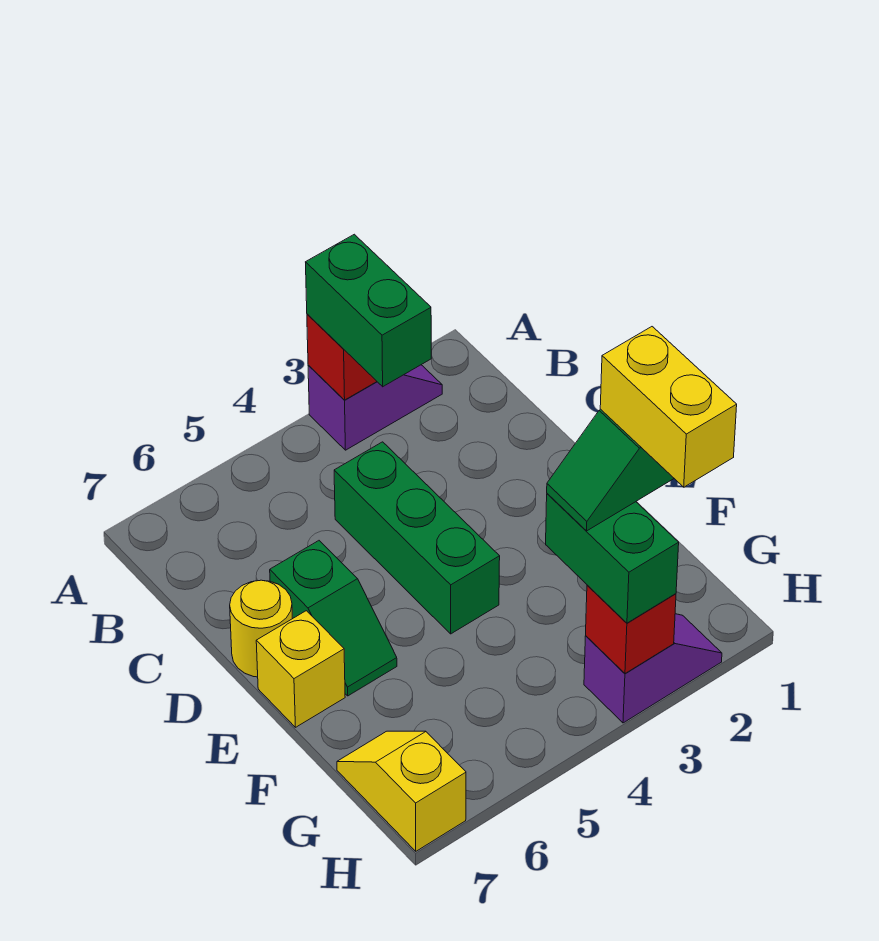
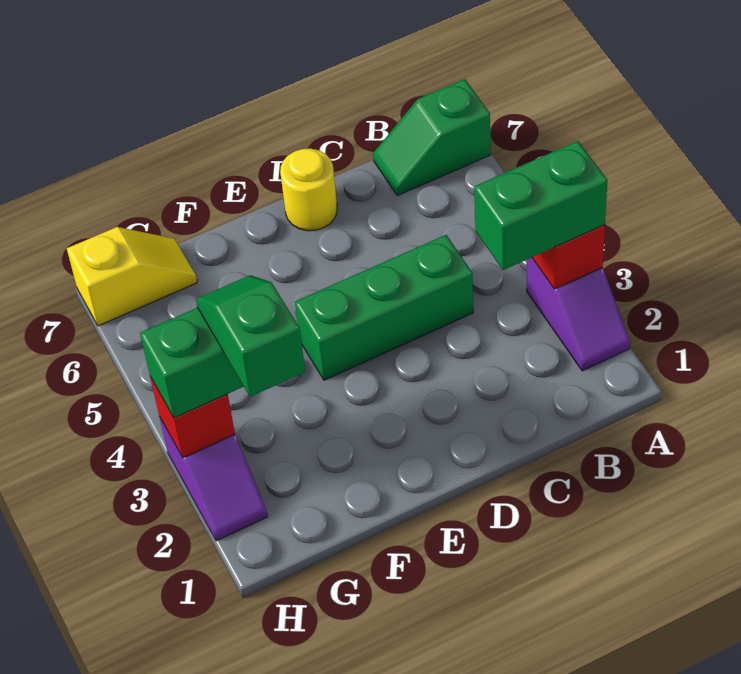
green 1x2 slope [270,541,397,696] -> green 1x2 slope moved to [373,79,490,196]
yellow 1x1 brick [256,611,345,727] -> none
yellow 1x2 brick [600,327,737,487] -> none

